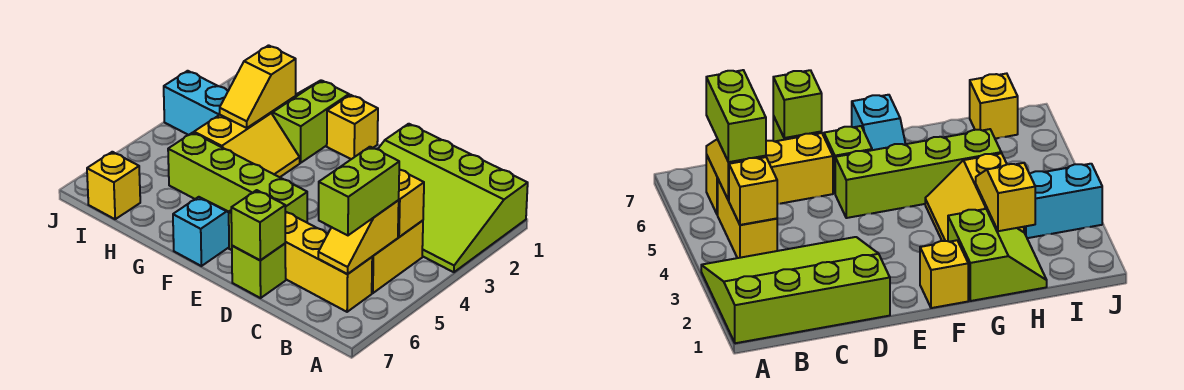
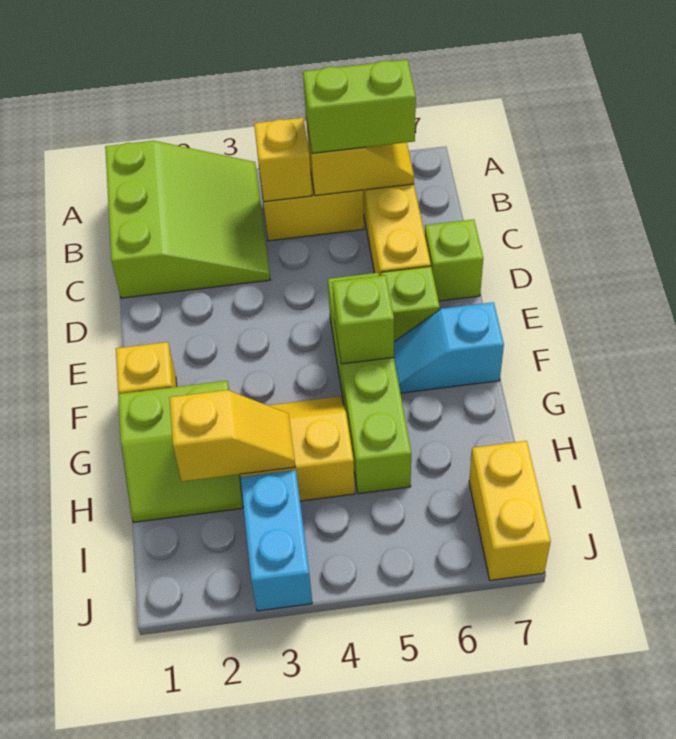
lime 3x4 slope [378,124,528,272] -> lime 3x3 slope [105,141,270,298]
lime 1x1 brick [231,190,285,260] -> lime 1x1 brick moved to [332,275,394,364]
yellow 1x1 brick [87,152,140,219] -> yellow 1x2 brick [469,441,551,580]

